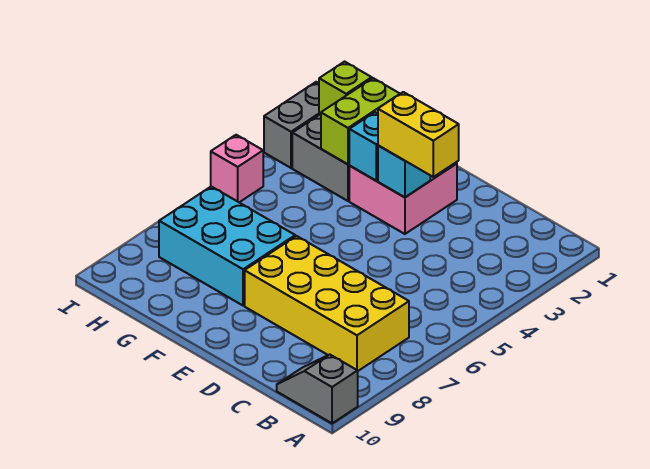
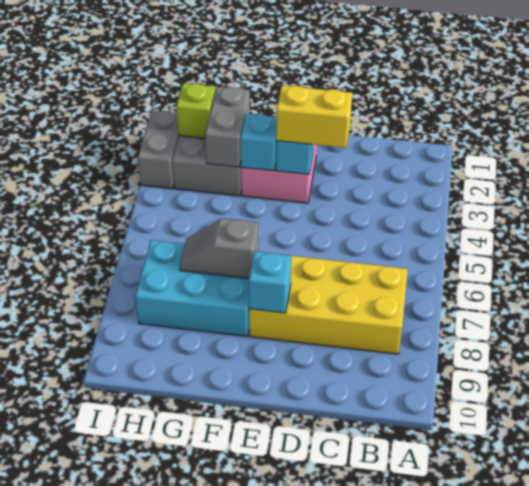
grey 1x2 slope [277,354,358,423] -> grey 1x2 slope moved to [180,218,258,278]
none -> cyan 1x1 brick [249,251,291,313]
lime 1x2 brick [321,78,400,164] -> grey 1x2 brick [205,87,250,167]
pink 1x1 brick [211,135,263,202] -> none

